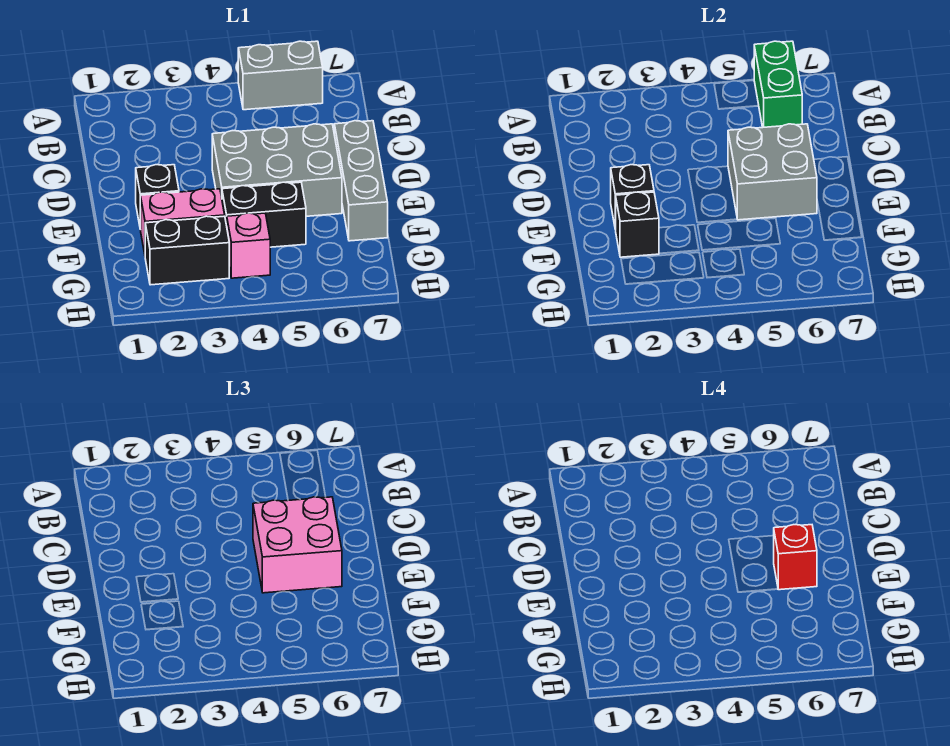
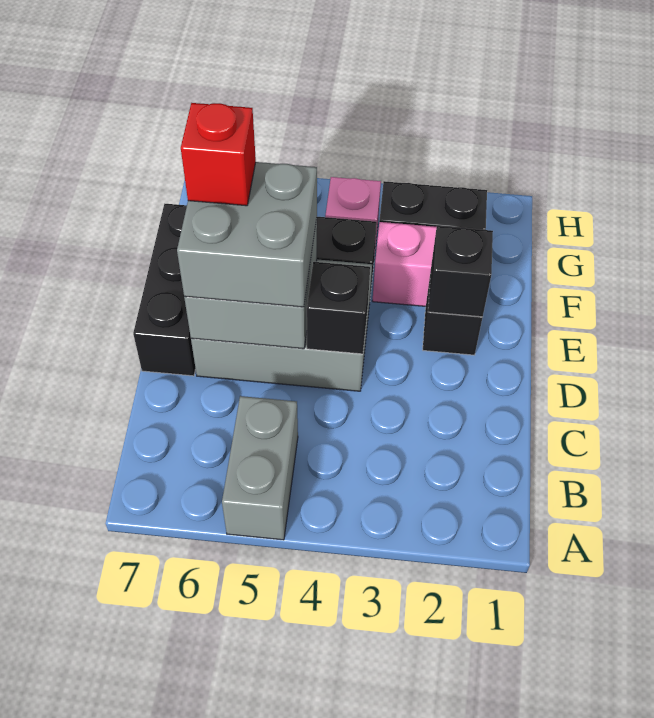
grey 1x2 brick [238,41,323,110] -> grey 1x2 brick turned to [222,396,298,540]
green 1x2 brick [754,41,802,127] -> none
pink 2x2 brick [253,497,342,593] -> grey 2x2 brick [177,162,317,307]
grey 1x3 brick [334,121,388,241] -> black 1x3 brick [133,204,196,376]
black 1x1 brick [616,192,659,257] -> black 1x1 brick moved to [307,262,370,354]

